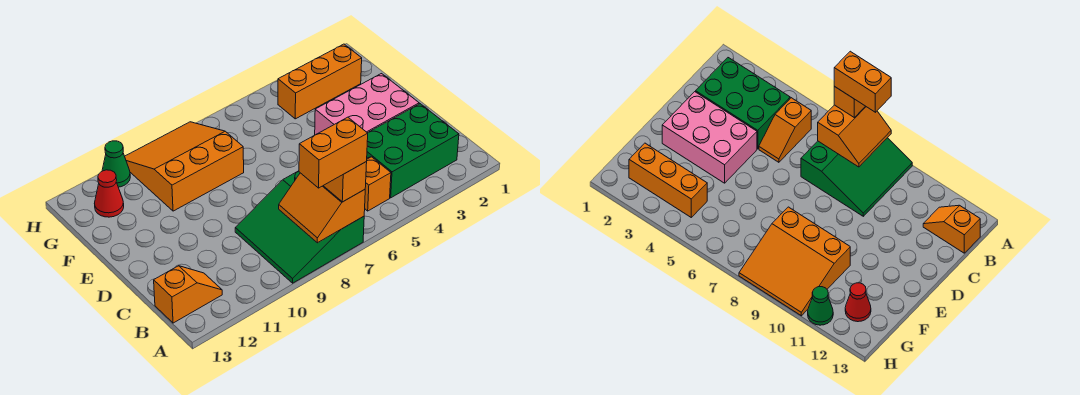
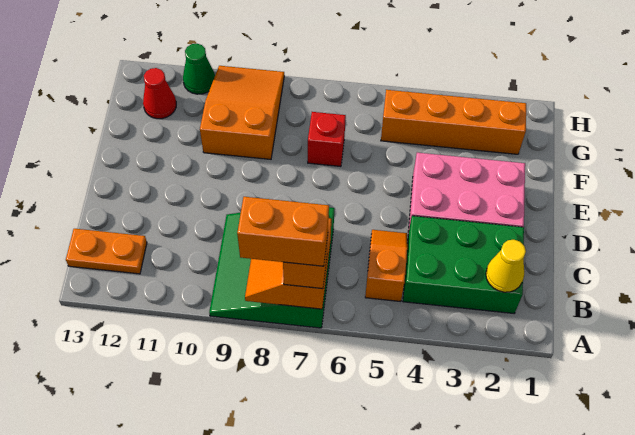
none -> yellow 1x1 cone [486,240,526,292]
orange 1x2 slope [154,266,222,323] -> orange 1x2 plate [66,229,147,274]
none -> red 1x1 brick [308,112,346,166]
orange 3x3 slope [125,122,244,211] -> orange 2x3 slope [200,66,284,159]
orange 1x3 brick [278,44,362,119] -> orange 1x4 brick [381,90,526,154]

